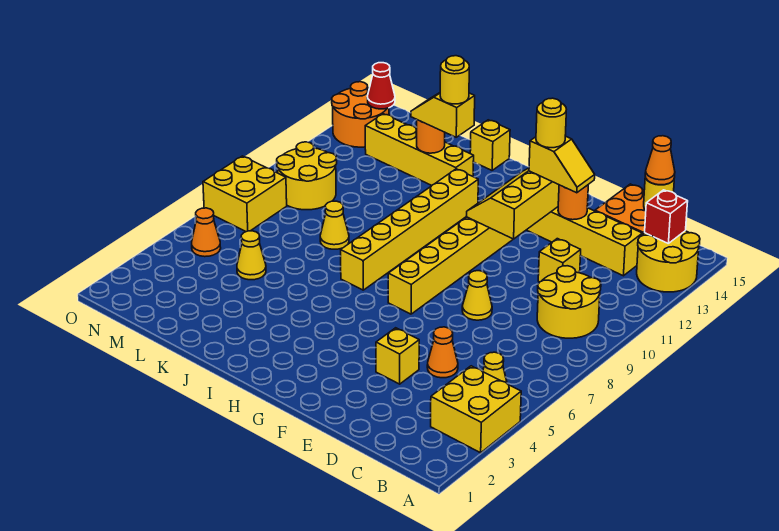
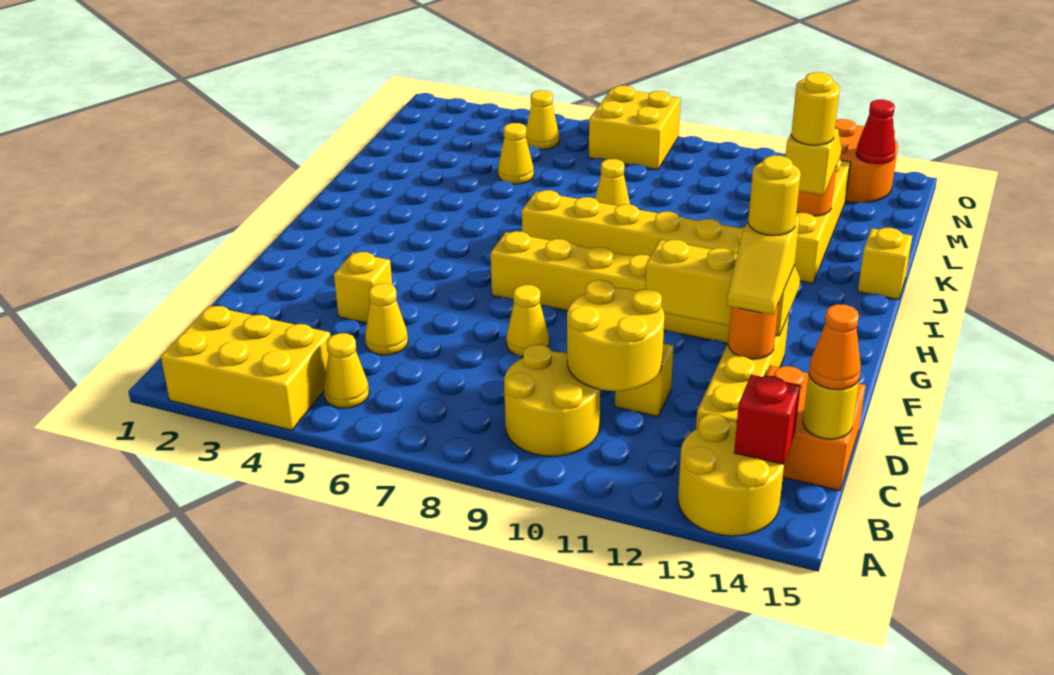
yellow 2x2 brick [431,366,521,453] -> yellow 2x3 brick [161,306,330,430]
orange 1x1 cone [427,327,458,378] -> yellow 1x1 cone [365,283,408,355]
yellow 2x2 round brick [276,142,337,210] -> yellow 2x2 round brick moved to [567,280,664,391]
orange 1x1 cone [192,208,221,257] -> yellow 1x1 cone [526,90,559,150]

